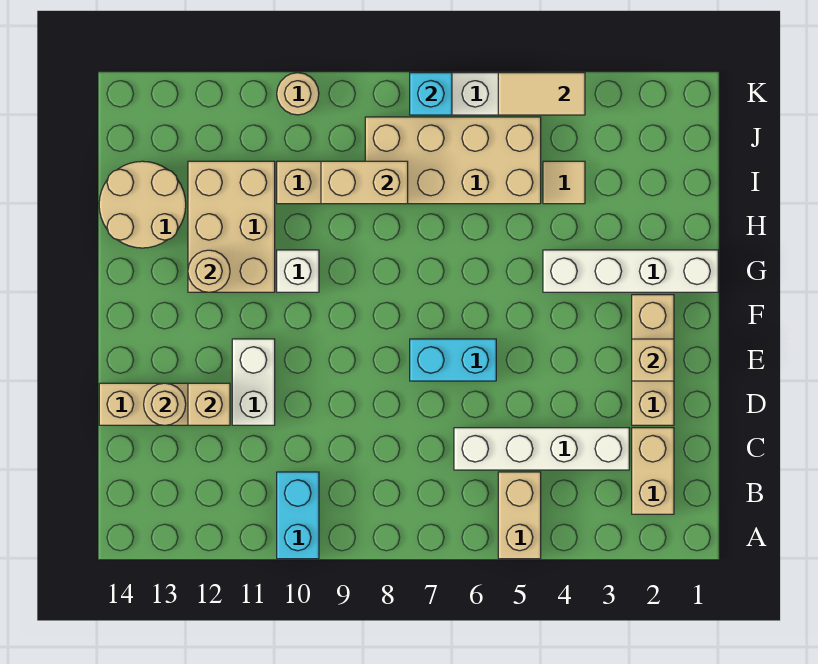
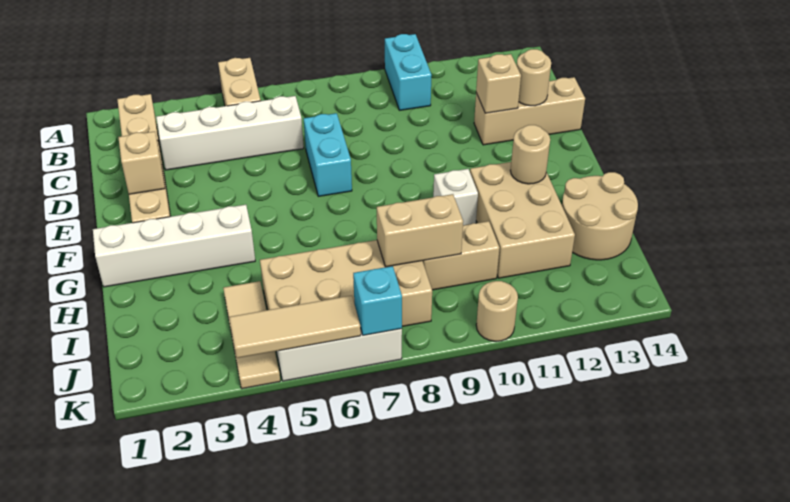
white 1x2 brick [232,339,275,425] -> none
cyan 1x2 brick [410,339,496,381] -> cyan 1x2 brick turned to [304,113,352,196]
tan 1x1 tile [543,161,585,204] -> tan 1x3 tile [223,281,280,389]
tan 1x2 tile [498,73,585,115] -> tan 1x3 tile [229,295,361,358]

